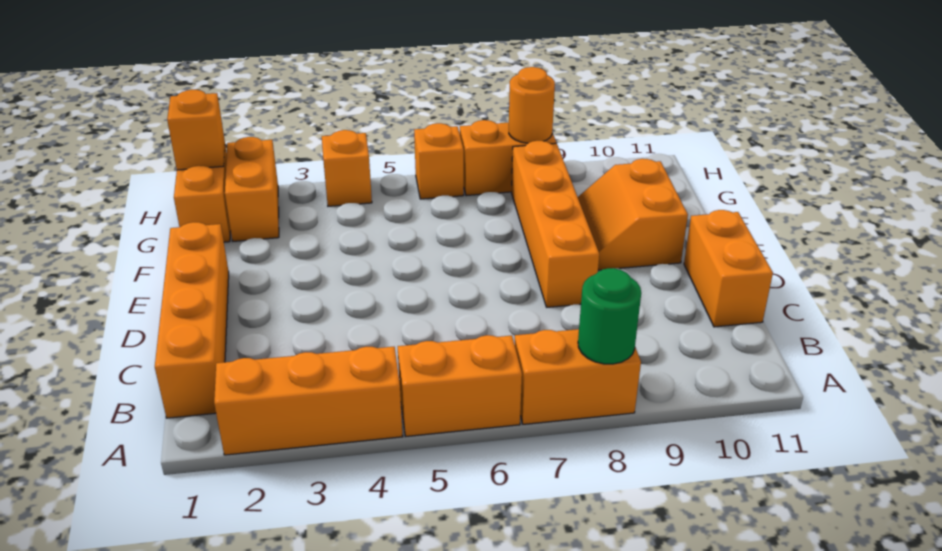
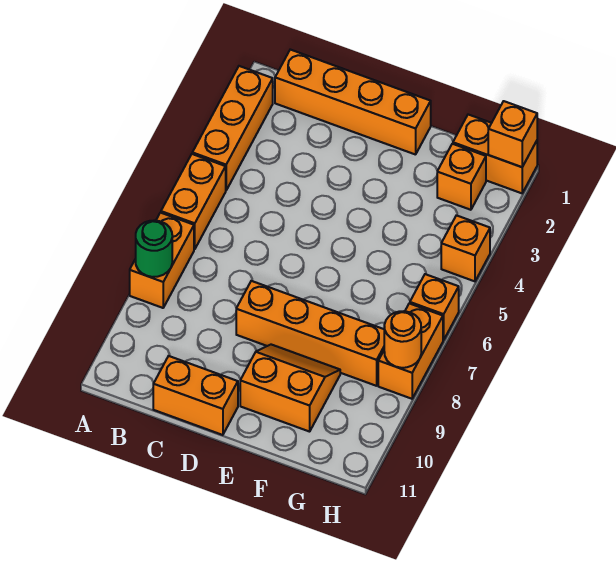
orange 1x2 brick [225,137,279,241] -> orange 1x1 brick [437,144,486,210]

